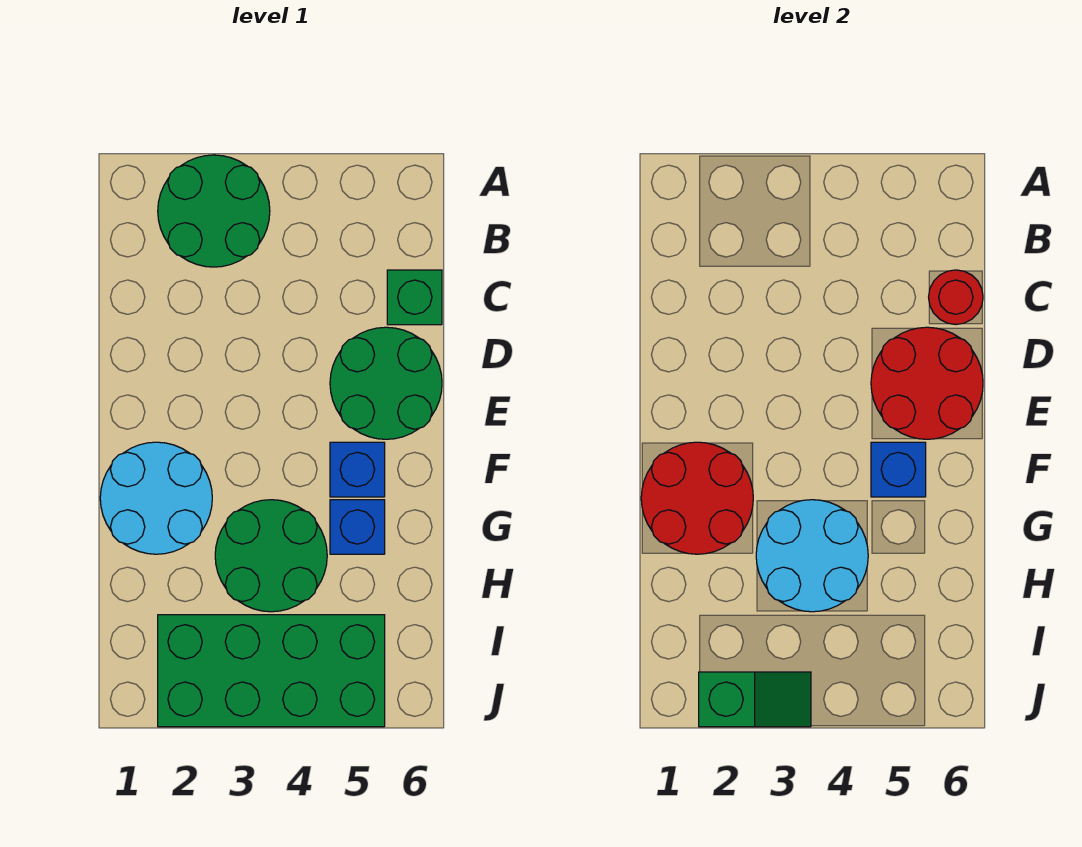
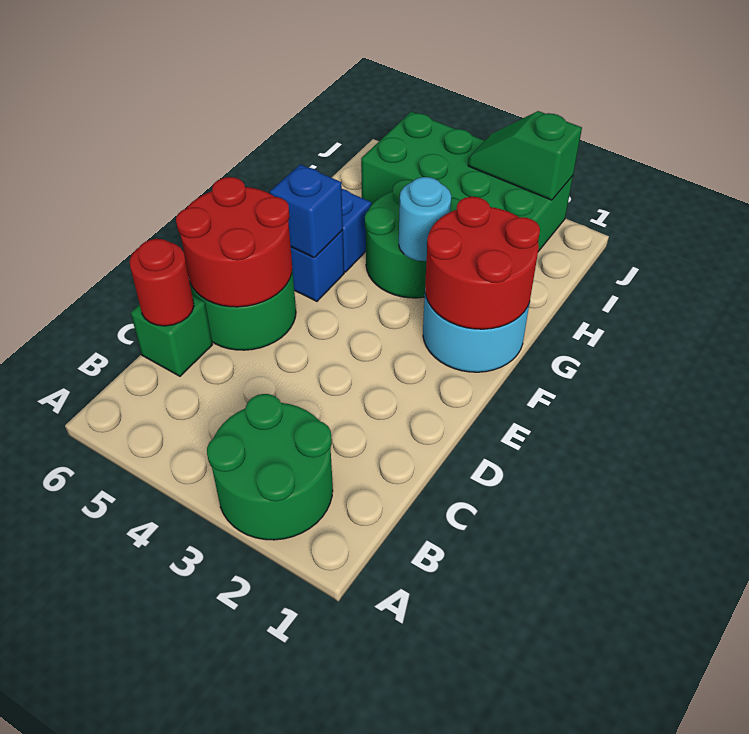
cyan 2x2 round brick [756,500,868,612] -> cyan 1x1 round brick [399,177,451,261]

